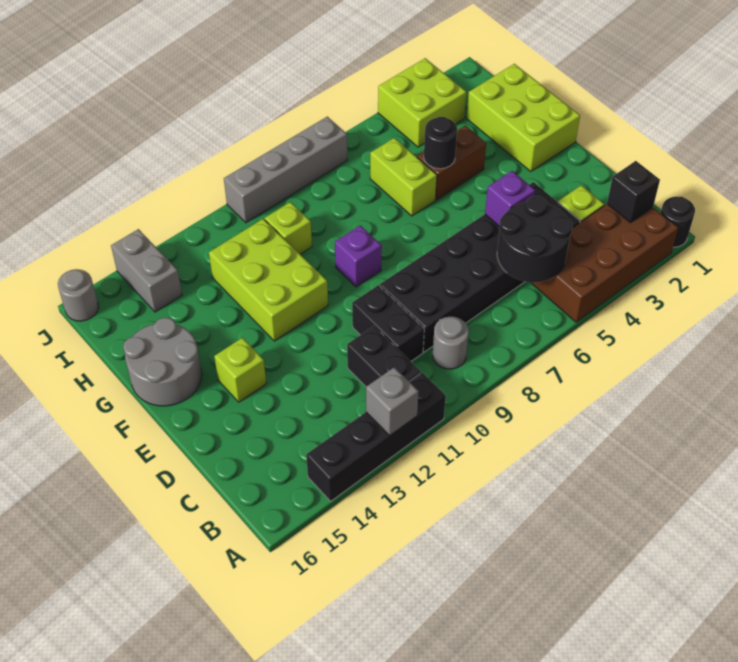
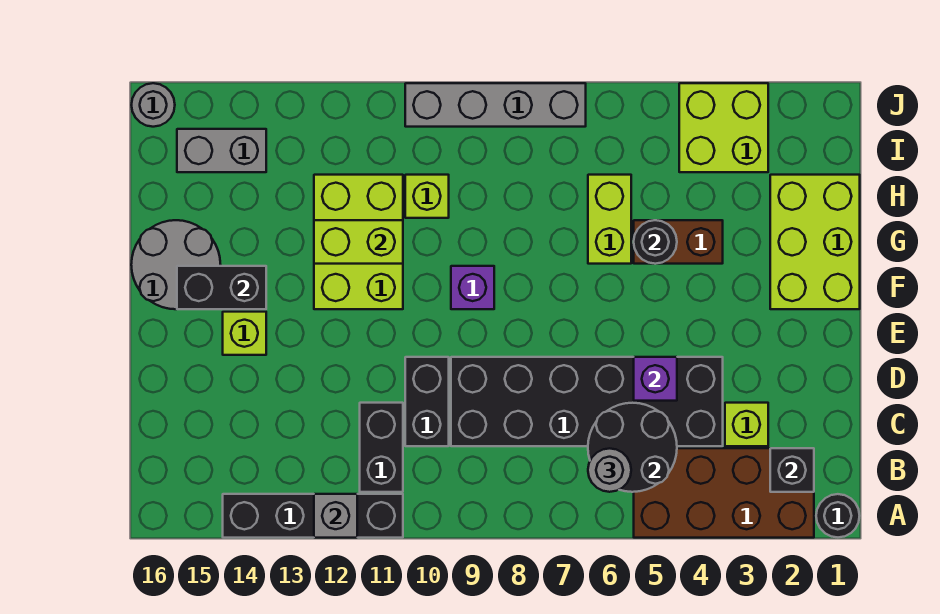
grey 1x1 round brick [433,317,469,369] -> grey 1x1 round brick moved to [588,448,631,492]
none -> black 1x2 brick [177,266,266,309]
none -> lime 1x2 brick [314,220,403,264]
grey 1x2 brick [111,229,182,312] -> grey 1x2 brick turned to [177,129,266,172]

